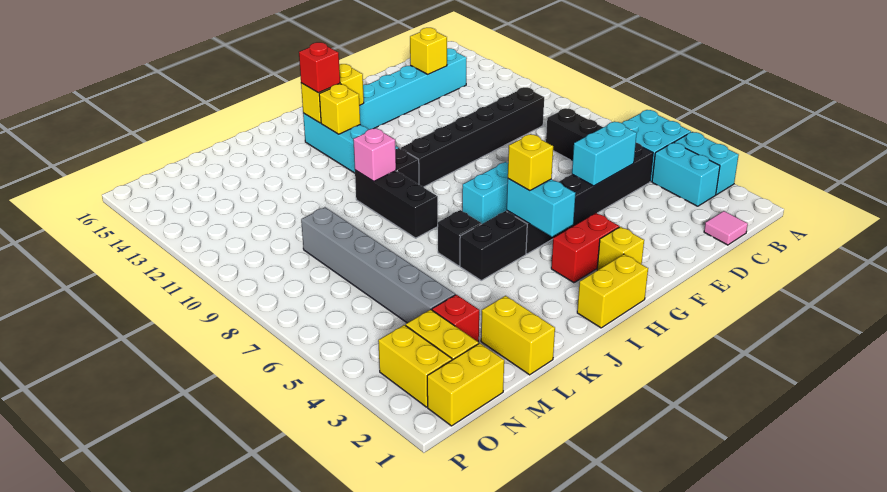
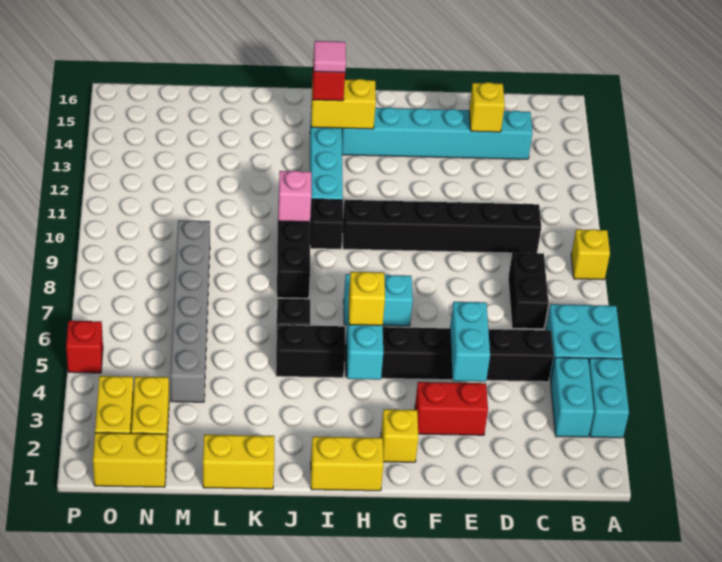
pink 1x1 tile [704,211,748,245] -> pink 1x1 tile moved to [314,41,346,72]
cyan 1x2 brick [572,122,637,186] -> cyan 1x2 brick turned to [450,302,490,382]
red 1x2 brick [551,213,619,283] -> red 1x2 brick moved to [415,382,488,435]
yellow 1x1 brick [319,84,360,134] -> yellow 1x1 brick moved to [571,229,610,280]
yellow 1x2 brick [481,296,555,375] -> yellow 1x2 brick turned to [203,435,275,489]
red 1x1 brick [432,295,479,342] -> red 1x1 brick moved to [66,321,103,373]

